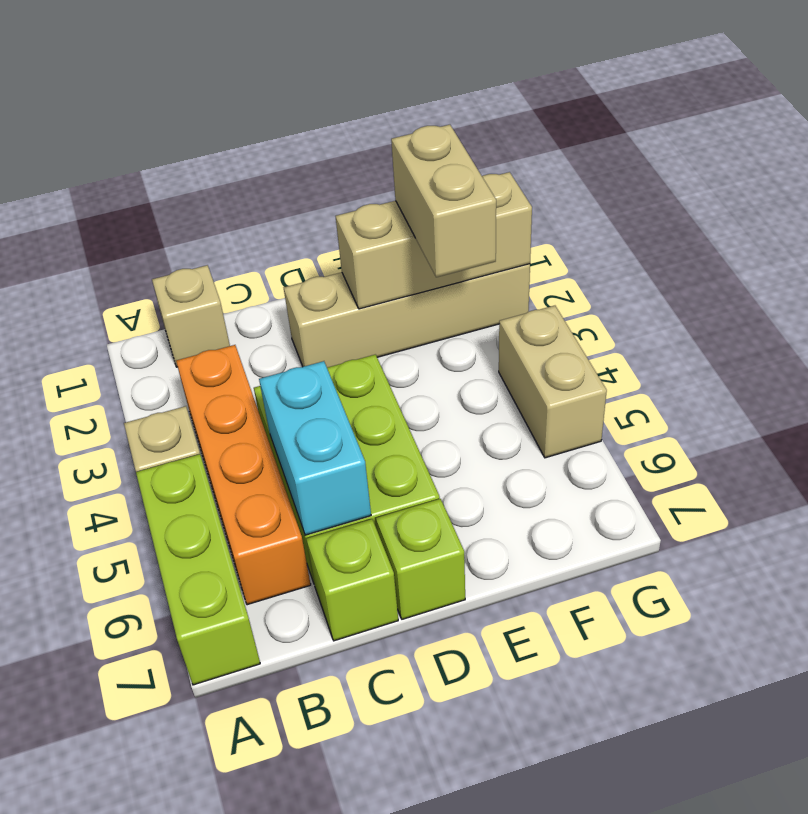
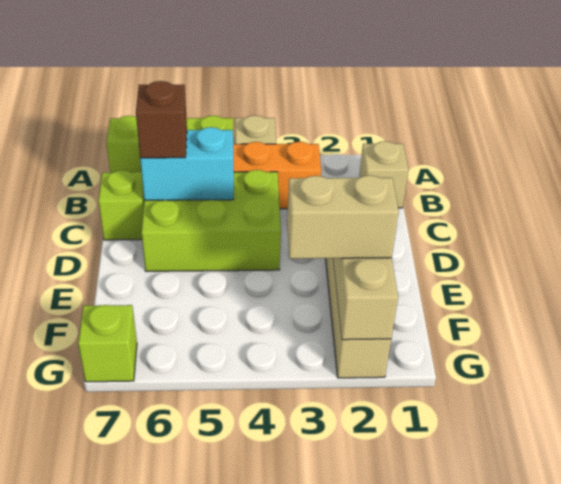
none -> brown 1x1 brick [136,81,187,158]
lime 1x1 brick [376,499,465,619] -> lime 1x1 brick moved to [78,305,137,382]
tan 1x2 brick [499,306,607,458] -> none

